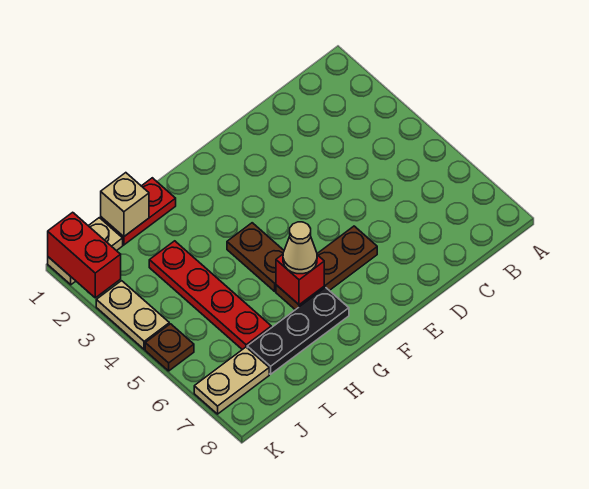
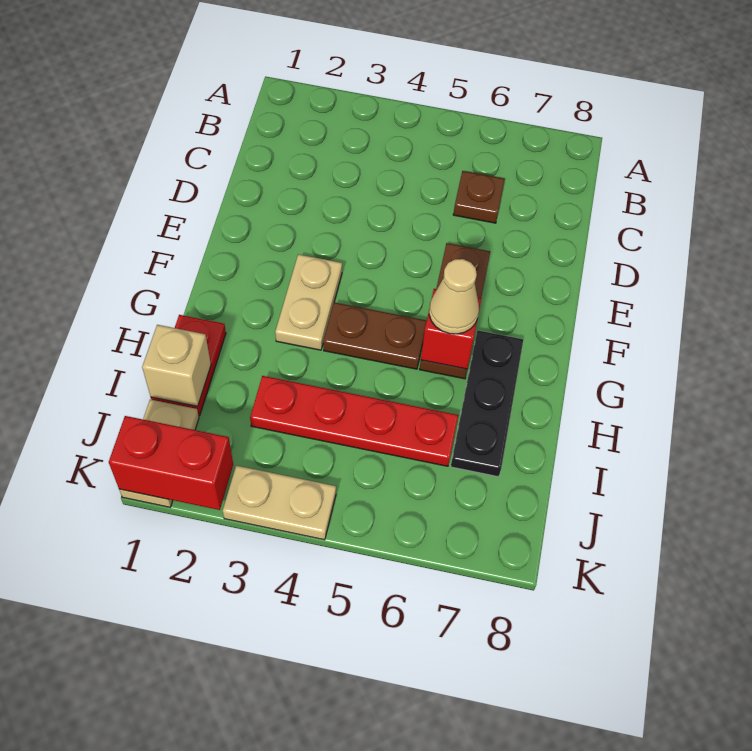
tan 1x2 plate [194,347,269,414] -> tan 1x2 plate moved to [275,254,342,350]
brown 1x1 plate [145,324,194,371] -> brown 1x1 plate moved to [453,171,505,223]

